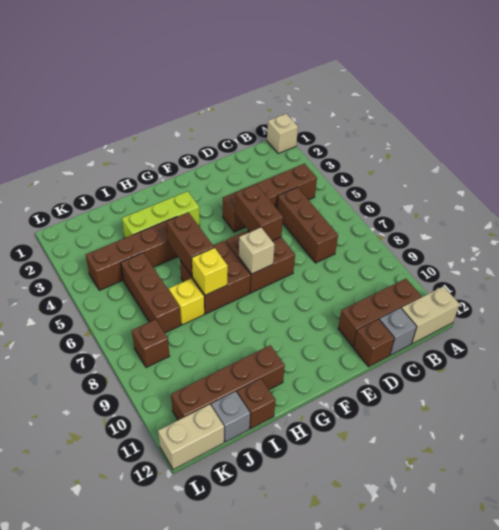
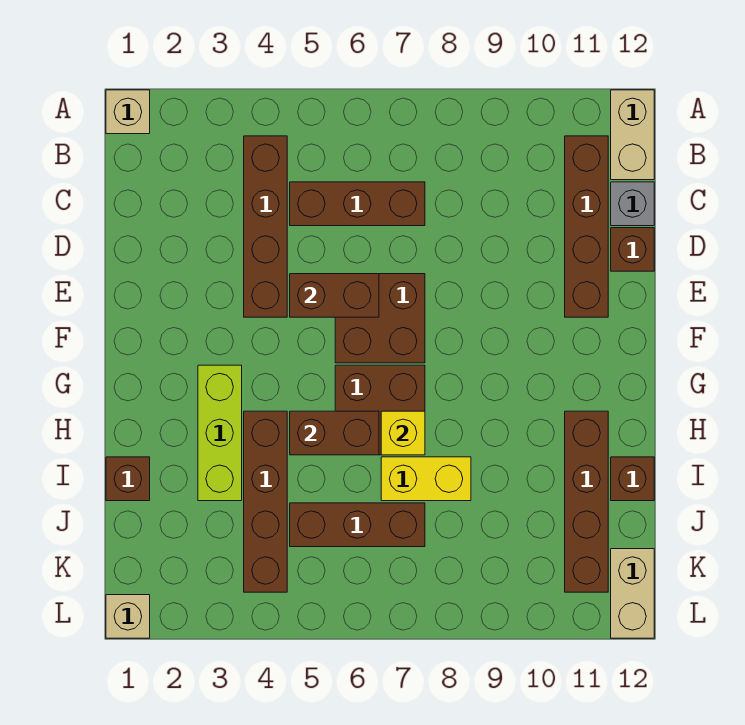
brown 1x3 brick [338,279,421,347] -> brown 1x4 brick [565,136,608,317]
tan 1x1 brick [239,228,275,274] -> tan 1x1 brick moved to [106,595,150,638]
yellow 1x1 brick [169,278,204,325] -> yellow 1x2 brick [381,457,471,501]
grey 1x1 brick [211,391,250,442] -> none
brown 1x1 brick [132,319,169,368] -> brown 1x1 brick moved to [106,457,150,501]

